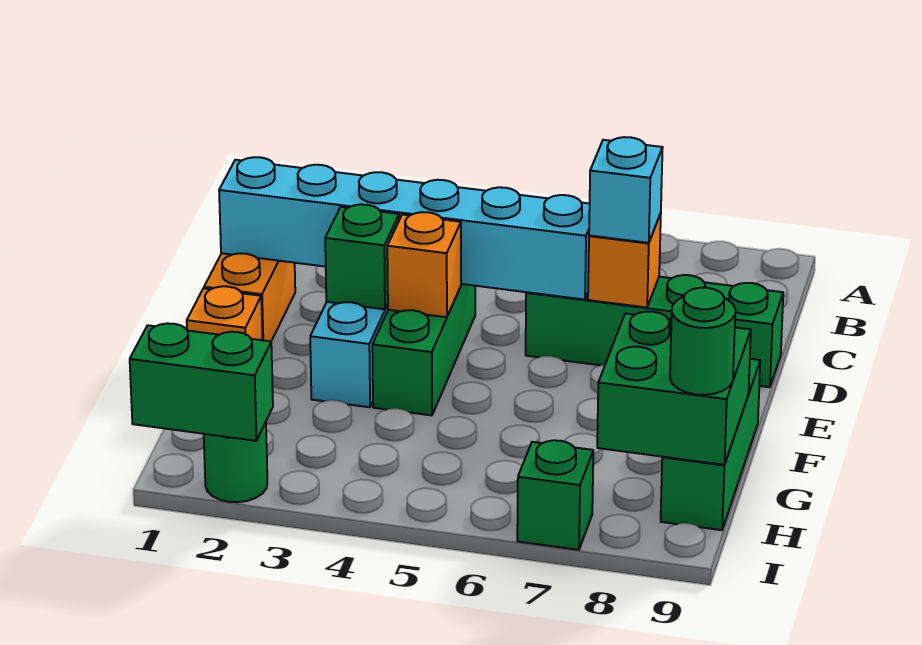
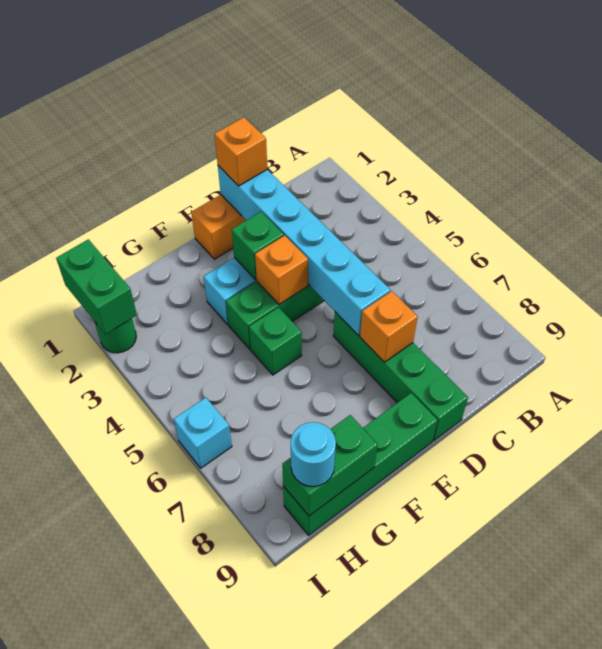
cyan 1x1 brick [589,137,663,243] -> cyan 1x1 brick moved to [174,398,232,468]
orange 1x1 brick [187,286,262,340] -> orange 1x1 brick moved to [215,117,267,186]
green 1x3 brick [661,359,760,530] -> green 1x4 brick [283,393,438,535]
green 2x2 brick [597,312,751,465] -> green 1x2 brick [282,415,378,516]
green 1x1 round brick [670,288,735,395] -> cyan 1x1 round brick [291,422,336,487]
green 1x1 brick [517,440,593,550] -> green 1x1 brick moved to [249,307,302,375]

